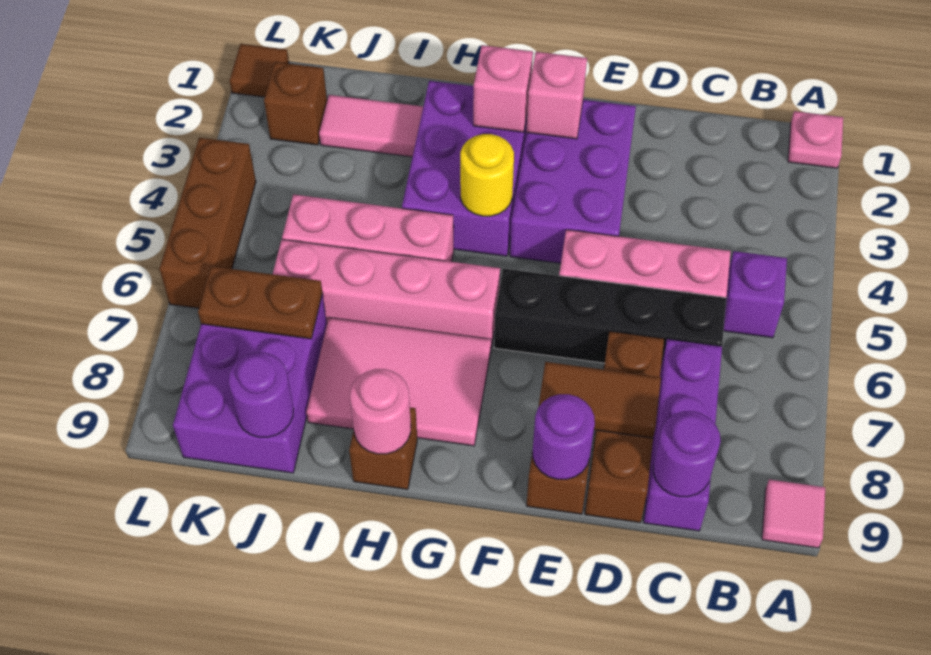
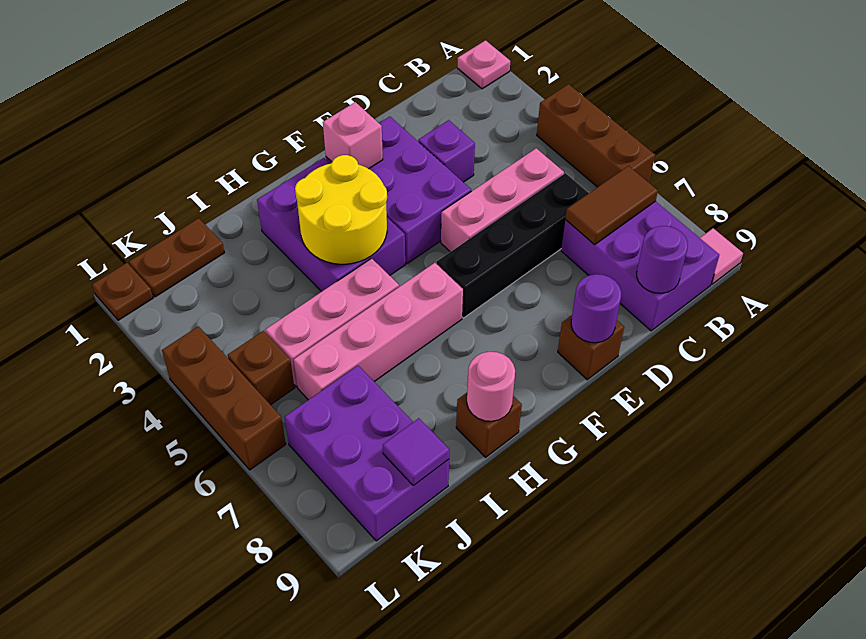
purple 1x1 brick [724,251,787,338] -> purple 1x1 brick moved to [418,120,475,182]
purple 1x3 brick [644,339,722,531] -> purple 2x3 brick [561,201,719,331]
brown 1x3 brick [585,331,664,522] -> brown 1x3 brick moved to [537,84,655,187]
brown 1x2 tile [538,362,661,438] -> brown 1x2 tile moved to [566,166,658,245]
pink 1x1 brick [473,45,533,132] -> none
yellow 1x1 round brick [460,134,514,216] -> yellow 2x2 round brick [295,155,387,264]
pink 2x3 tile [306,317,491,446] -> none
pink 1x2 tile [319,95,423,157] -> none
brown 1x2 plate [198,266,323,339] -> brown 1x2 plate moved to [129,218,224,297]
purple 1x1 round brick [228,353,294,437] -> purple 1x1 tile [383,418,449,486]
brown 1x1 brick [264,62,327,145] -> brown 1x1 brick moved to [228,331,294,405]
brown 1x1 tile [230,44,289,97] -> brown 1x1 plate [92,263,153,320]

